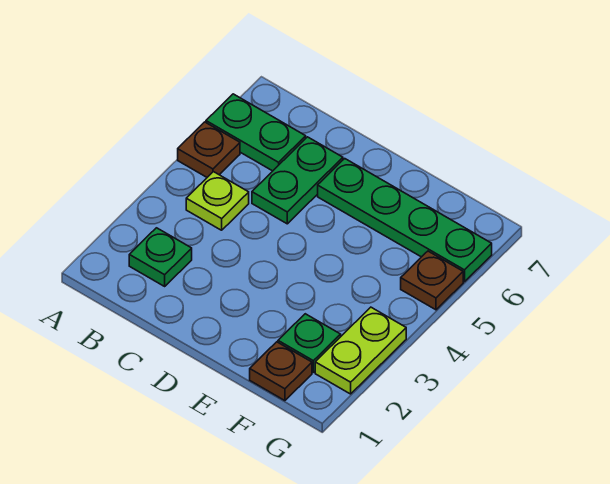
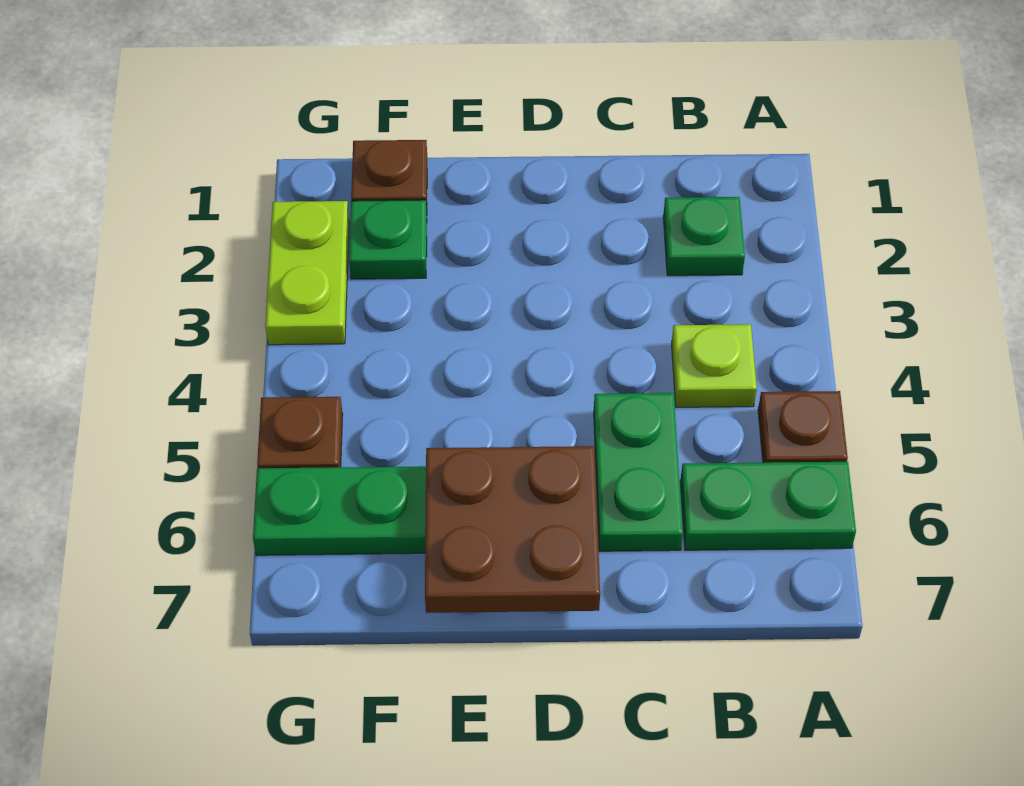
none -> brown 2x2 plate [425,446,600,613]

